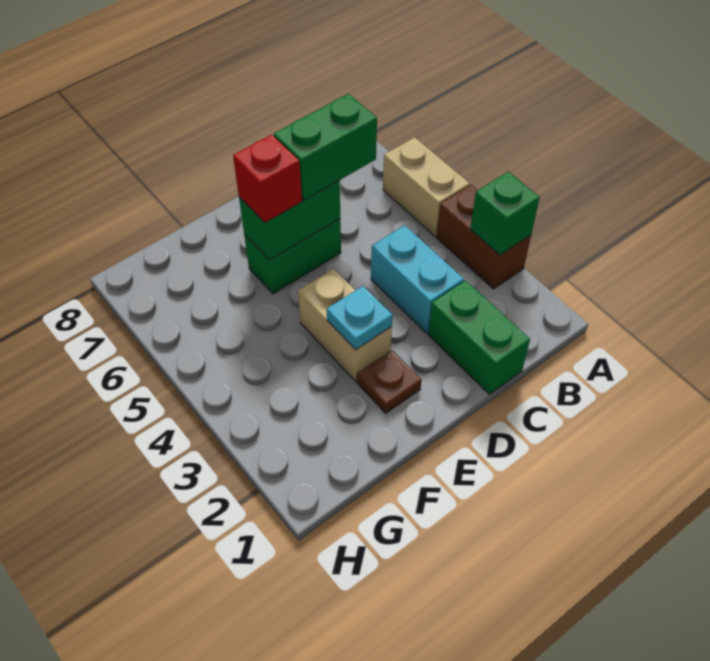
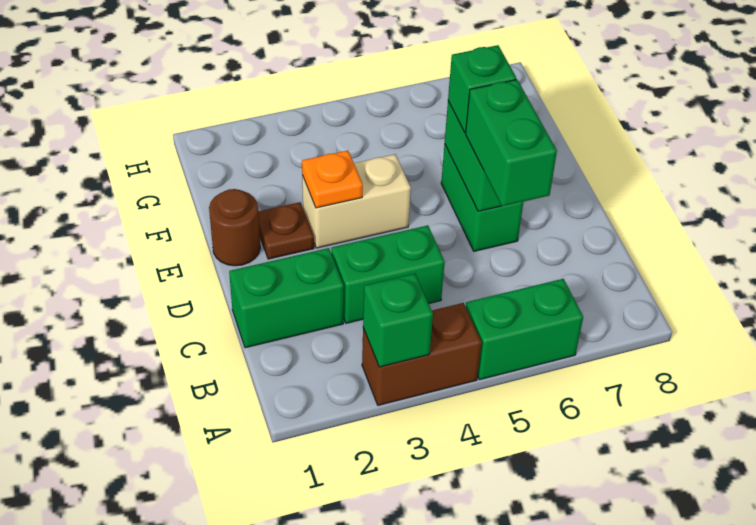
tan 1x2 brick [383,137,470,237] -> green 1x2 brick [466,279,583,380]
cyan 1x2 brick [371,225,464,334] -> green 1x2 brick [331,225,445,323]
none -> brown 1x1 round brick [209,189,260,266]
cyan 1x1 plate [327,286,393,350] -> orange 1x1 plate [302,151,363,208]
red 1x1 brick [233,135,302,222] -> green 1x1 brick [448,45,516,133]

